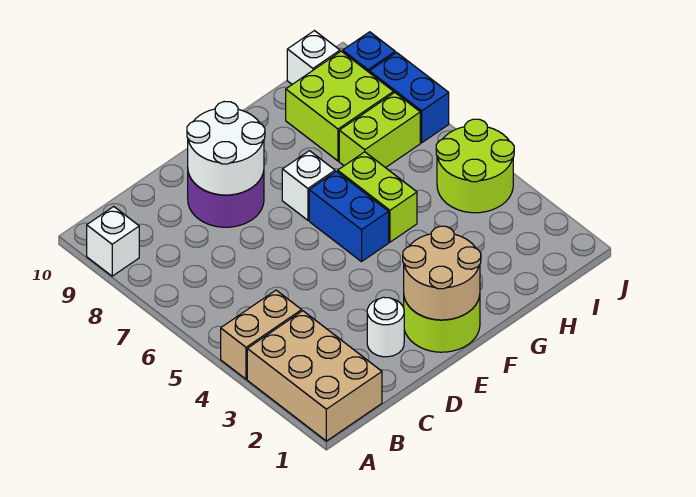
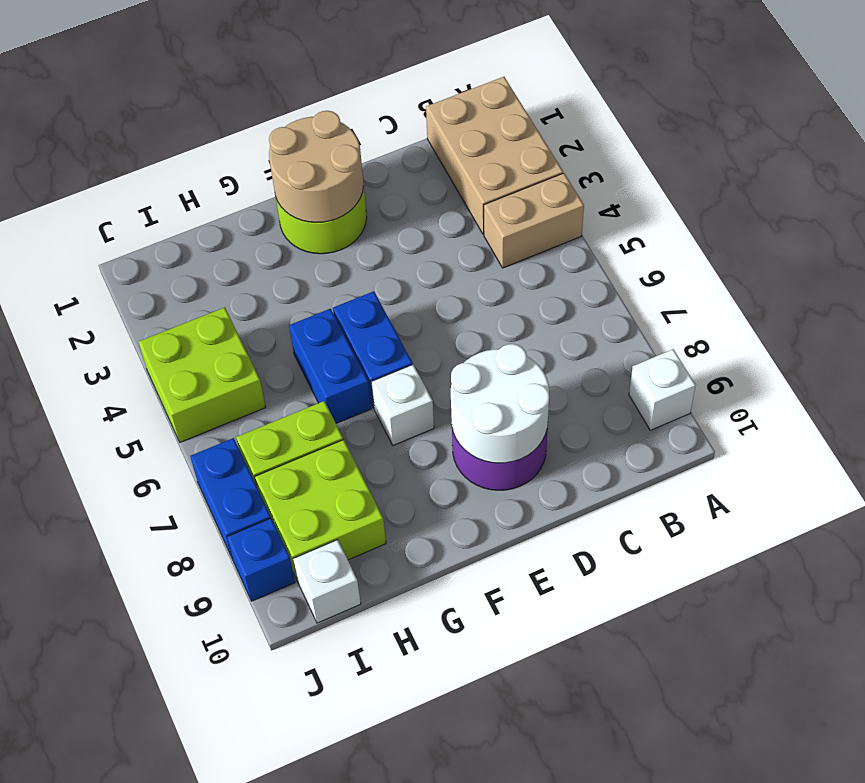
white 1x1 round brick [367,297,404,357] -> none
lime 1x2 brick [338,152,417,242] -> blue 1x2 brick [289,309,371,423]
lime 2x2 round brick [436,119,514,213] -> lime 2x2 brick [139,307,266,442]

